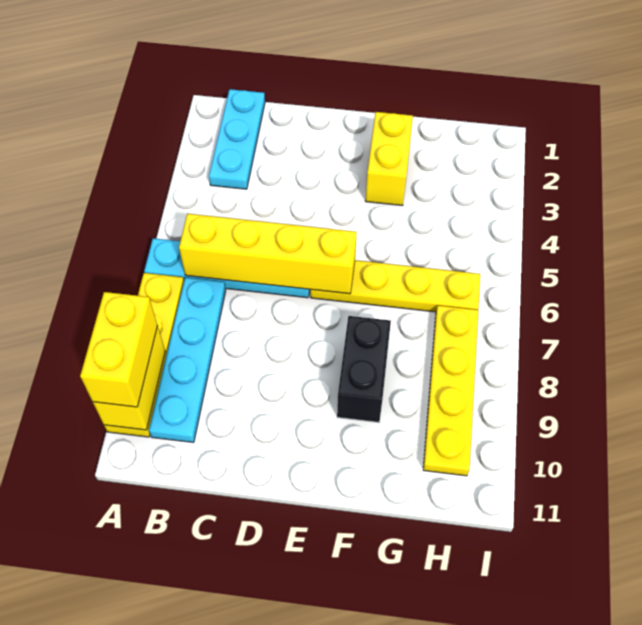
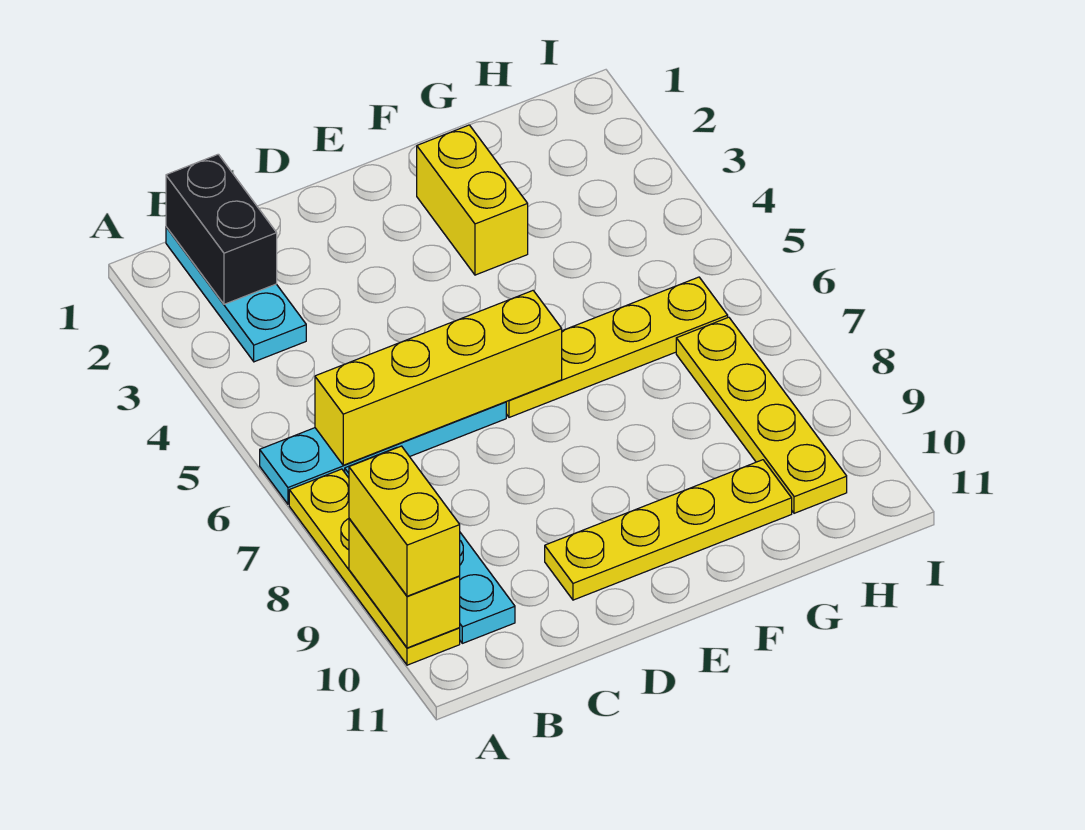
none -> yellow 1x4 plate [545,460,792,600]
black 1x2 brick [337,316,391,422] -> black 1x2 brick moved to [166,154,277,304]

